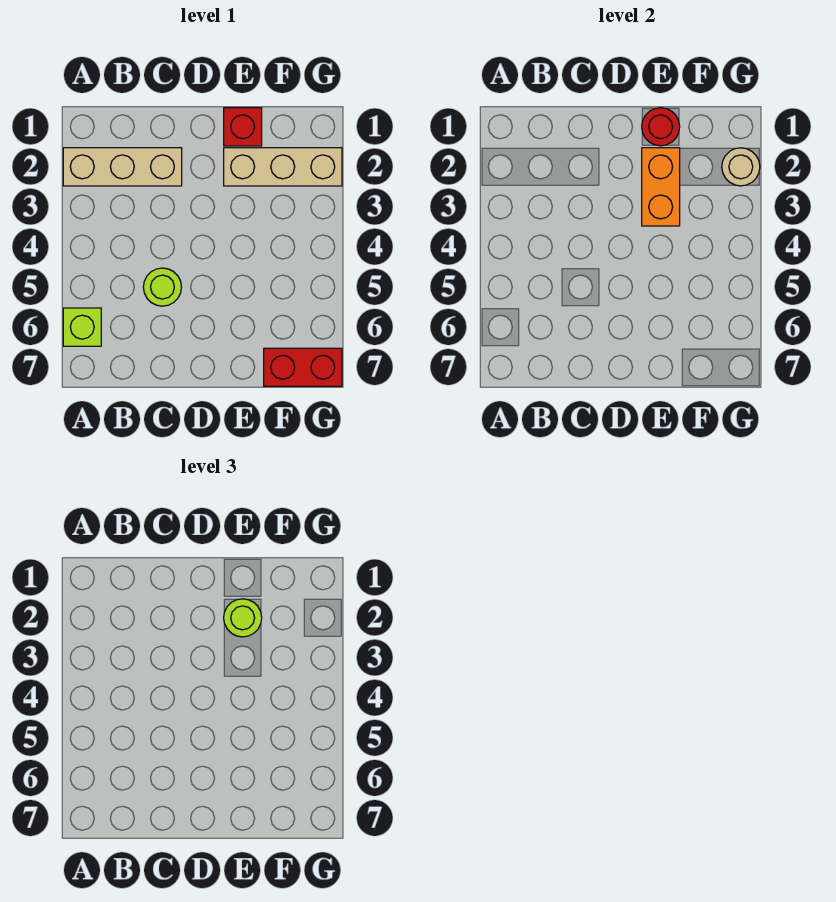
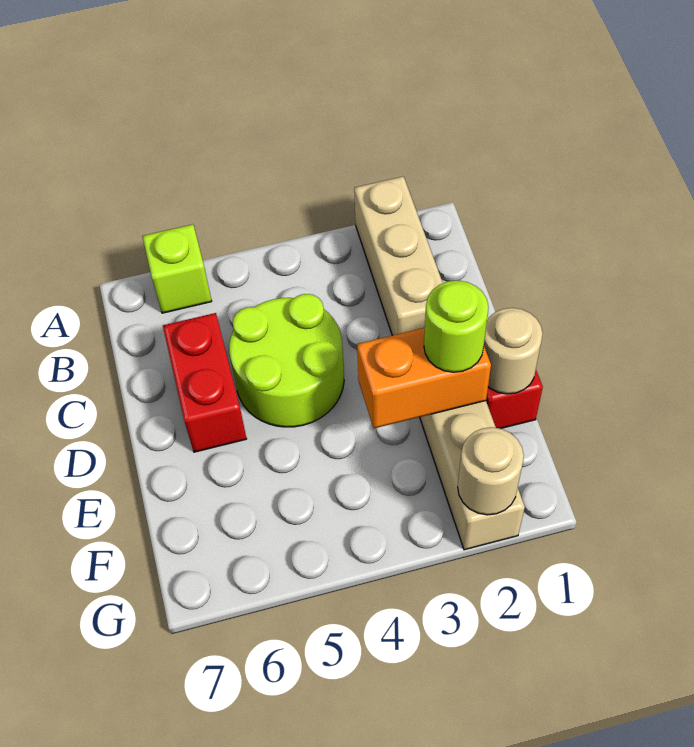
lime 1x1 round brick [143,268,181,306] -> lime 2x2 round brick [229,294,344,427]
red 1x1 round brick [642,108,680,146] -> tan 1x1 round brick [484,308,543,394]
red 1x2 brick [264,348,342,386] -> red 1x2 brick moved to [163,313,247,452]

